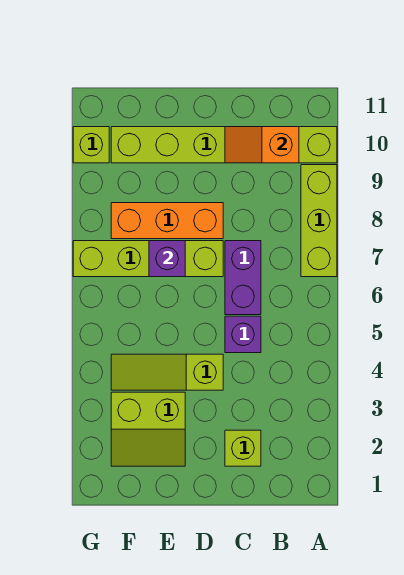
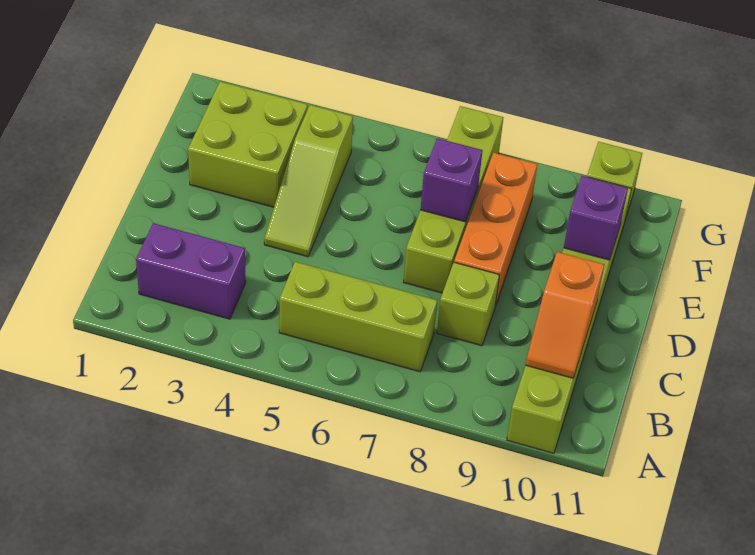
lime 1x3 brick [301,165,337,277] -> lime 1x3 brick moved to [279,262,437,372]
orange 1x2 slope [225,127,299,163] -> orange 1x2 slope turned to [526,252,604,378]
lime 1x1 brick [225,430,261,466] -> lime 1x1 brick moved to [437,262,499,346]
purple 1x1 brick [225,316,261,353] -> purple 1x1 brick moved to [564,176,628,260]
purple 1x2 brick [225,241,261,315] -> purple 1x2 brick moved to [136,223,246,319]
lime 1x3 slope [111,354,223,390] -> lime 1x3 slope turned to [264,105,353,257]
lime 2x2 slope [111,392,185,466] -> lime 2x2 brick [188,82,308,207]

